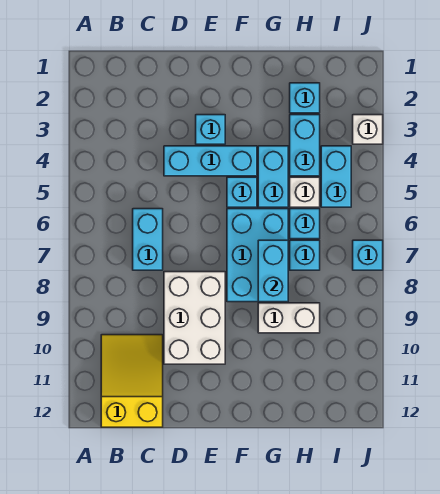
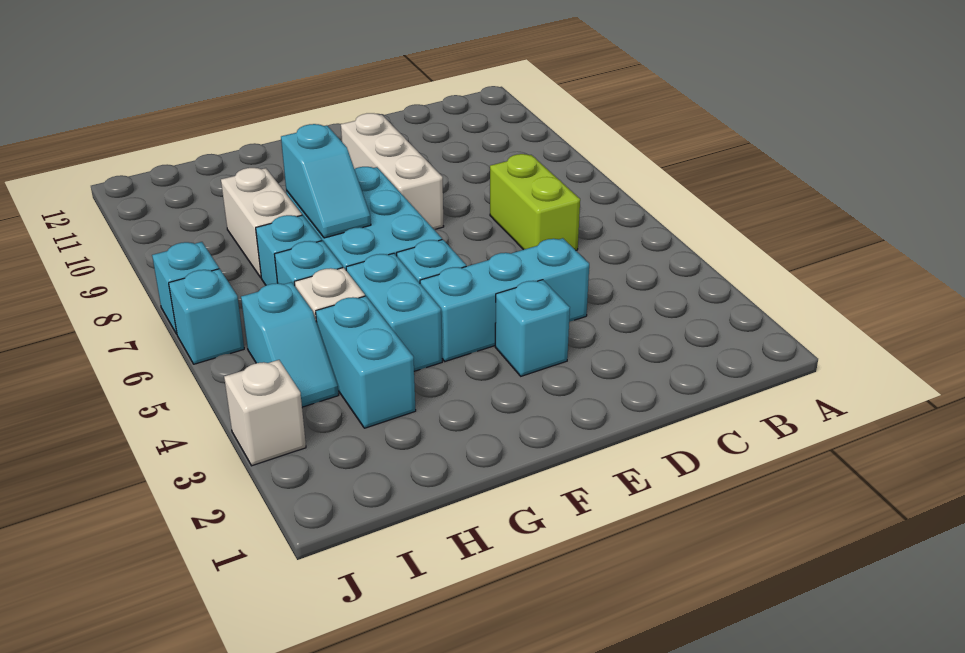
yellow 2x3 slope [101,335,163,427] -> none
cyan 1x2 brick [133,209,163,270] -> lime 1x2 brick [490,154,580,250]
white 2x3 brick [164,272,225,364] -> white 1x3 brick [341,113,444,229]
cyan 1x2 brick [258,240,288,302] -> cyan 1x2 slope [281,124,371,238]
white 1x2 brick [258,303,320,333] -> white 1x2 brick turned to [221,168,302,278]
cyan 1x1 brick [290,83,320,113] -> cyan 1x1 brick moved to [169,269,244,364]
cyan 1x2 brick [321,146,351,207] -> cyan 1x2 slope [241,282,339,407]

